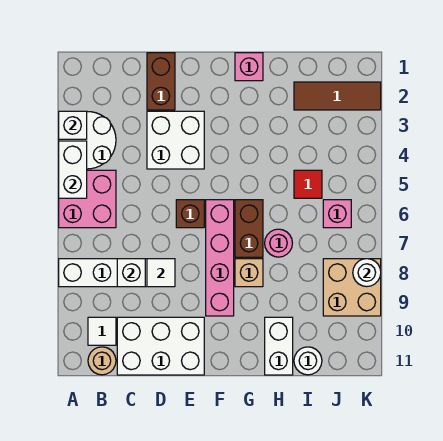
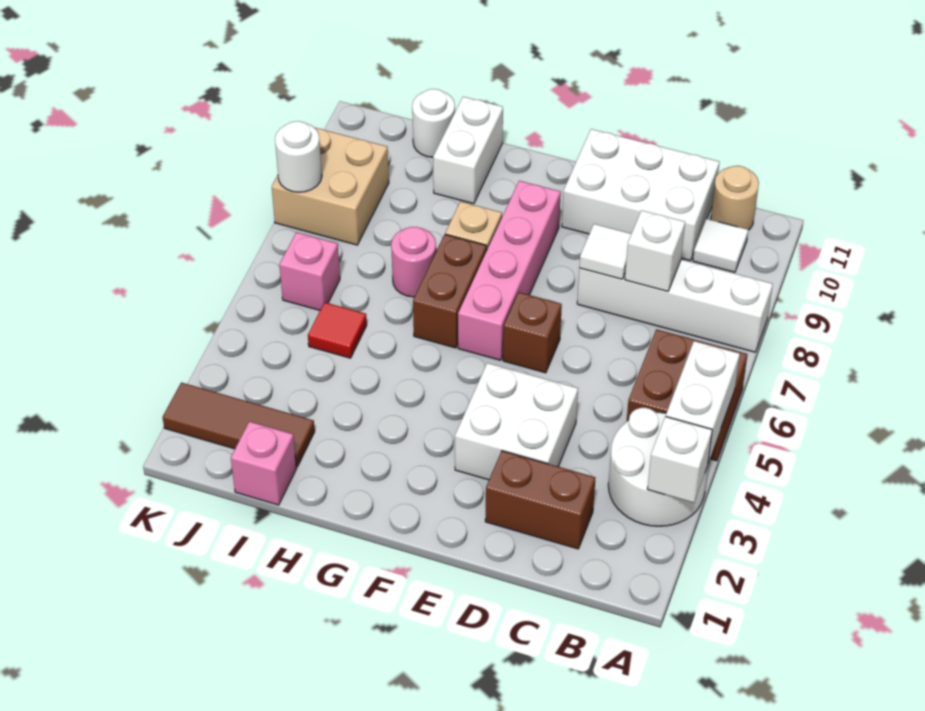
pink 2x2 brick [59,170,116,228] -> brown 2x2 brick [627,329,748,461]
brown 1x2 brick [147,53,175,110] -> brown 1x2 brick turned to [485,451,595,549]
pink 1x1 brick [235,53,263,81] -> pink 1x1 brick moved to [231,421,296,505]

